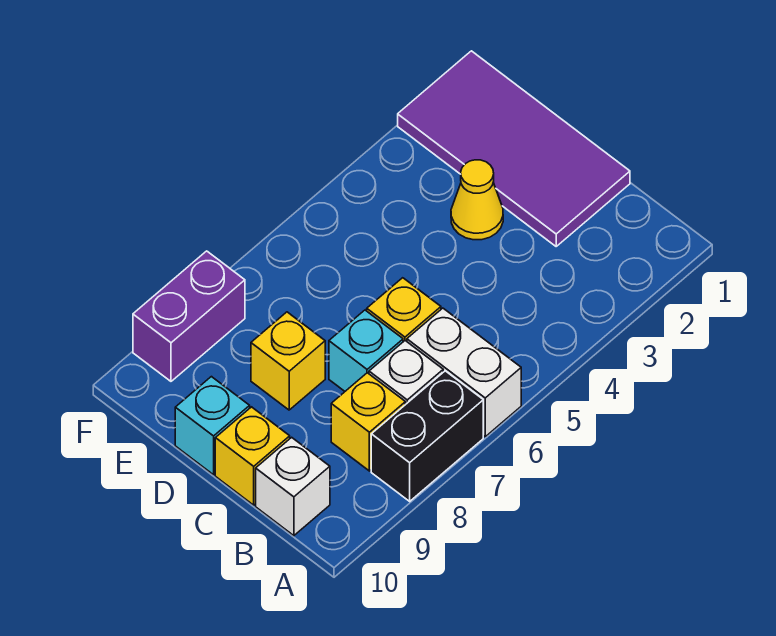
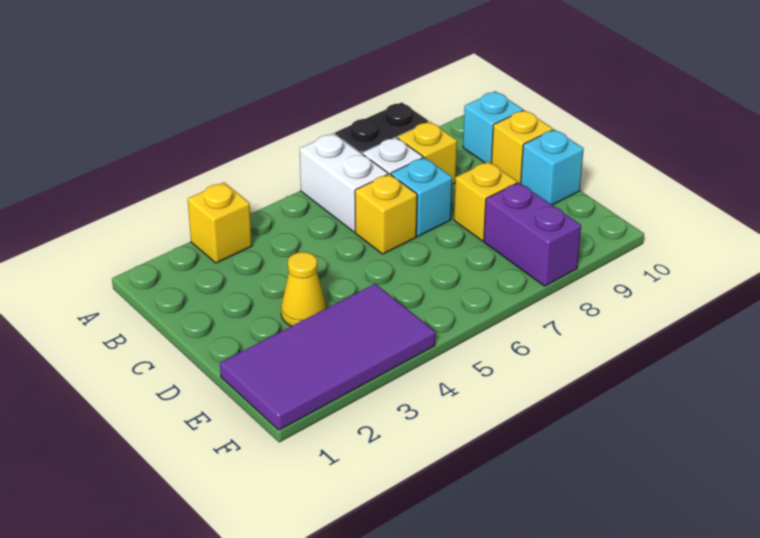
none -> yellow 1x1 brick [188,182,252,263]
white 1x1 brick [256,437,330,536] -> cyan 1x1 brick [463,91,523,163]
purple 2x4 tile [398,51,630,246] -> purple 2x4 tile turned to [220,284,436,430]
purple 1x2 brick [133,251,245,381] -> purple 1x2 brick turned to [484,182,581,286]

